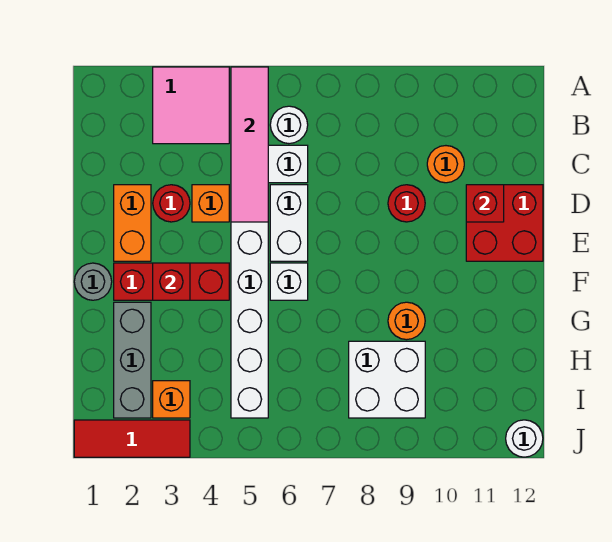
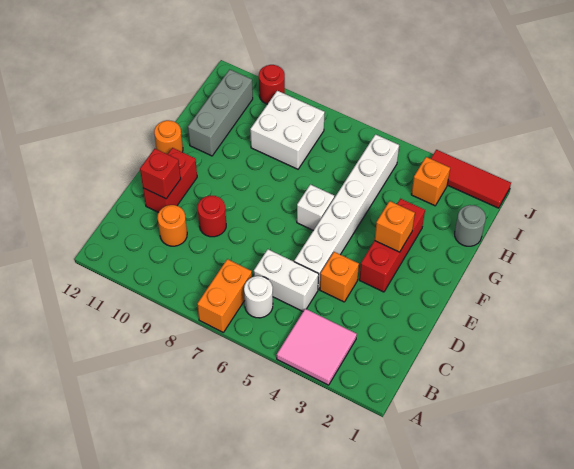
pink 1x4 tile [231,67,268,222] -> none
orange 1x2 brick [114,185,151,261] -> orange 1x2 brick moved to [197,259,252,332]
red 1x1 round brick [153,185,190,222] -> red 1x1 round brick moved to [259,65,285,104]
white 1x2 brick [270,185,308,261] -> none
red 2x2 brick [466,185,543,261] -> red 1x2 brick [143,148,197,212]
grey 1x1 round brick [74,263,112,300] -> grey 1x1 round brick moved to [455,205,486,246]
red 1x3 brick [114,263,229,300] -> red 1x3 brick turned to [359,199,425,292]
red 1x1 brick [153,263,190,300] -> orange 1x1 brick [375,201,415,252]
grey 1x3 brick [114,302,151,418] -> grey 1x3 brick moved to [188,70,253,156]
orange 1x1 round brick [388,302,425,340] -> orange 1x1 round brick moved to [154,120,183,154]
white 1x1 round brick [506,420,543,457] -> none

